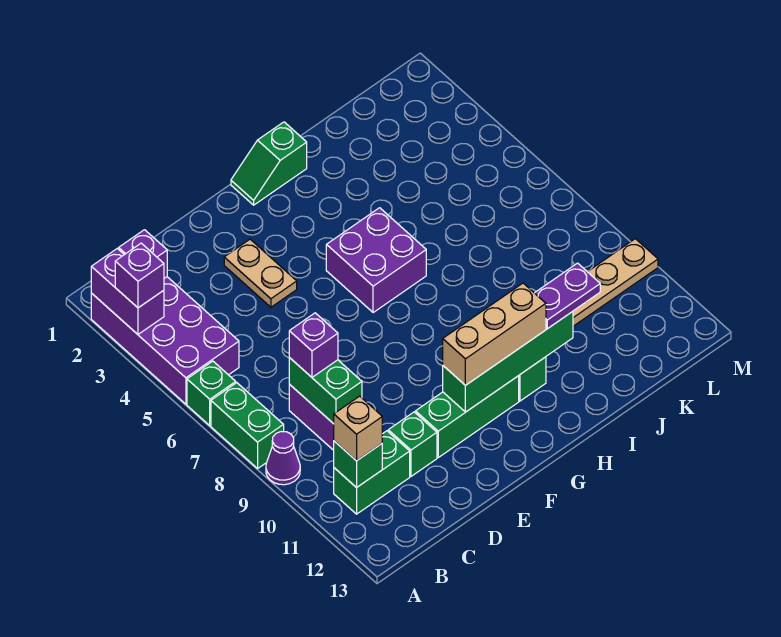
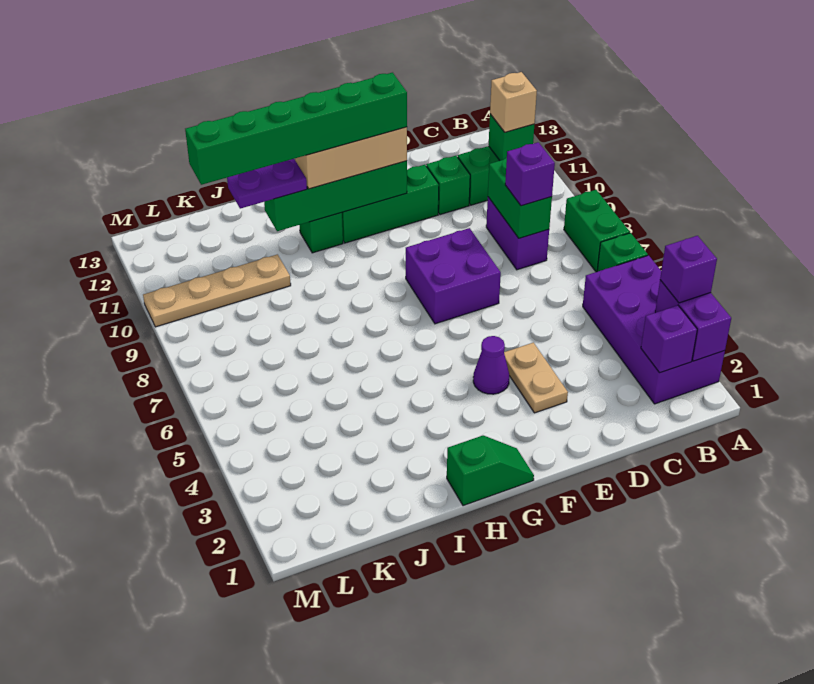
purple 1x1 cone [266,432,300,485] -> purple 1x1 cone moved to [473,336,509,394]
none -> green 1x6 brick [185,73,407,185]
purple 2x2 brick [326,208,426,313] -> purple 2x2 brick moved to [406,228,501,324]

